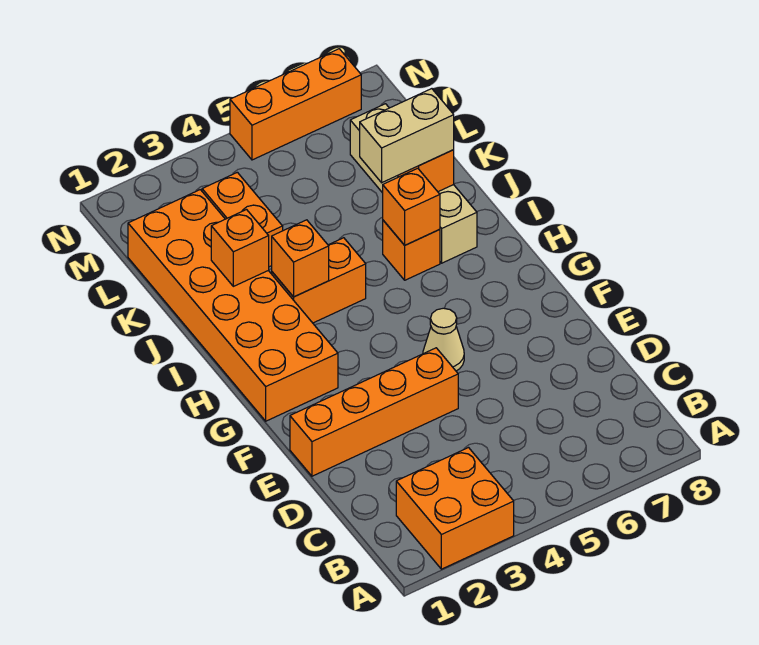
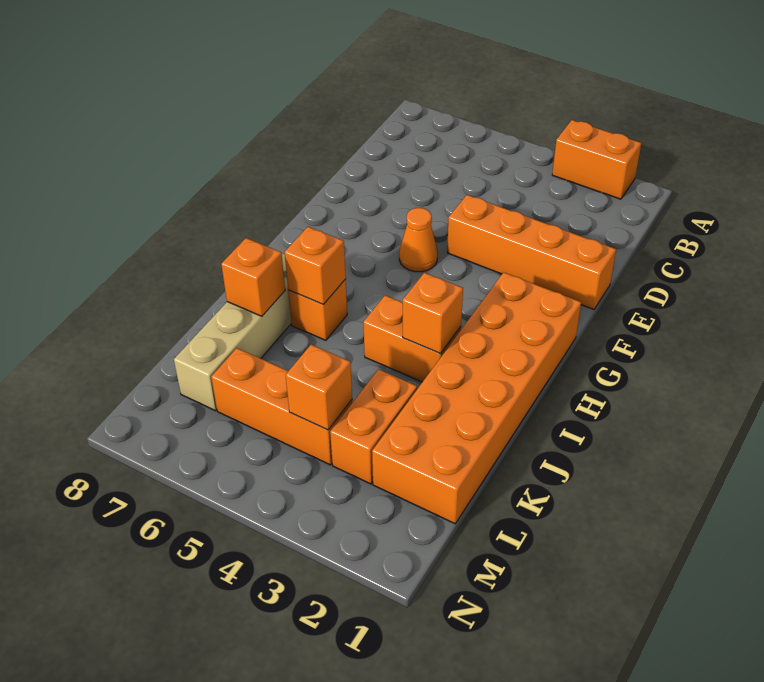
orange 2x2 brick [396,448,514,569] -> orange 1x2 brick [552,120,641,199]
tan 1x1 cone [423,308,464,371] -> orange 1x1 cone [399,208,438,272]
orange 1x1 brick [211,210,269,286] -> orange 1x1 brick moved to [286,345,352,430]
tan 1x2 brick [360,89,454,183] -> none
orange 1x3 brick [230,49,361,160] -> orange 1x3 brick moved to [211,348,352,465]

